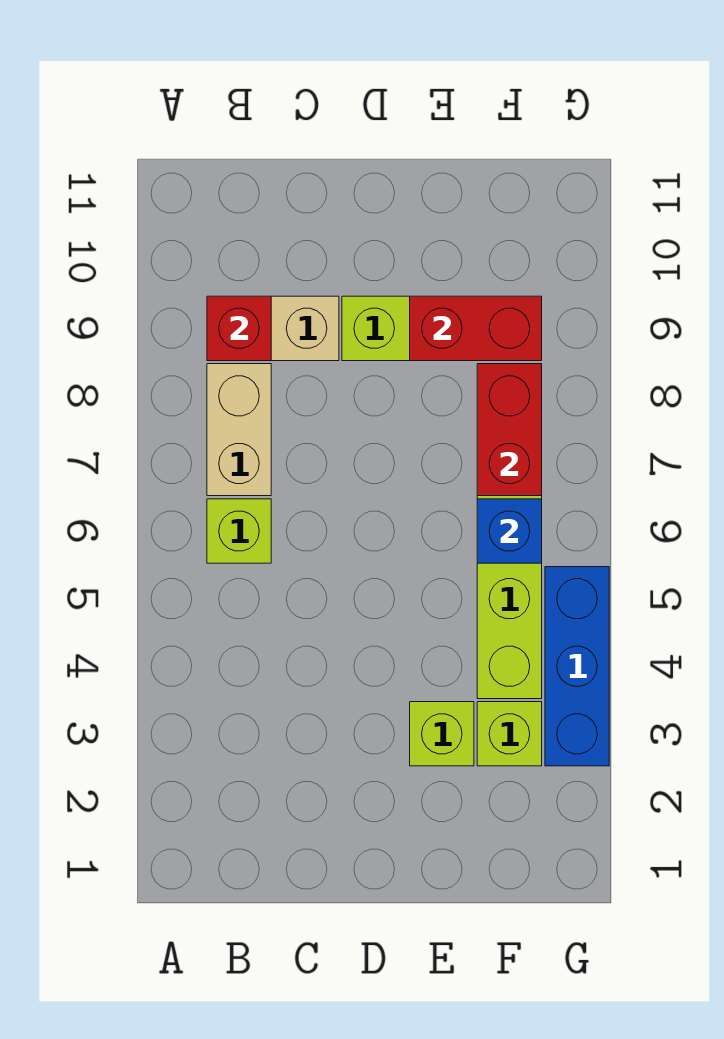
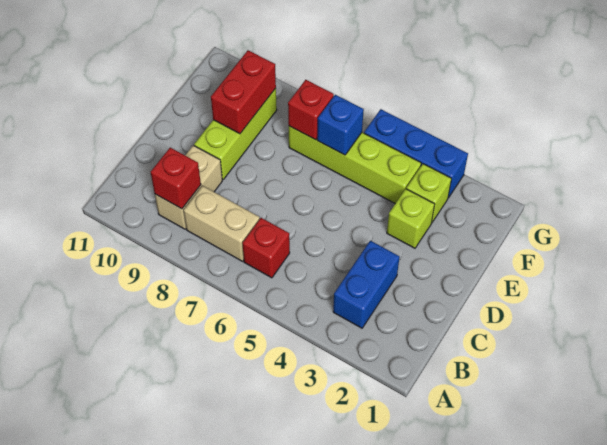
none -> blue 1x2 brick [333,241,400,328]
lime 1x1 brick [207,499,271,563] -> red 1x1 brick [243,218,290,278]
red 1x2 brick [477,364,542,496] -> red 1x1 brick [288,80,334,140]

